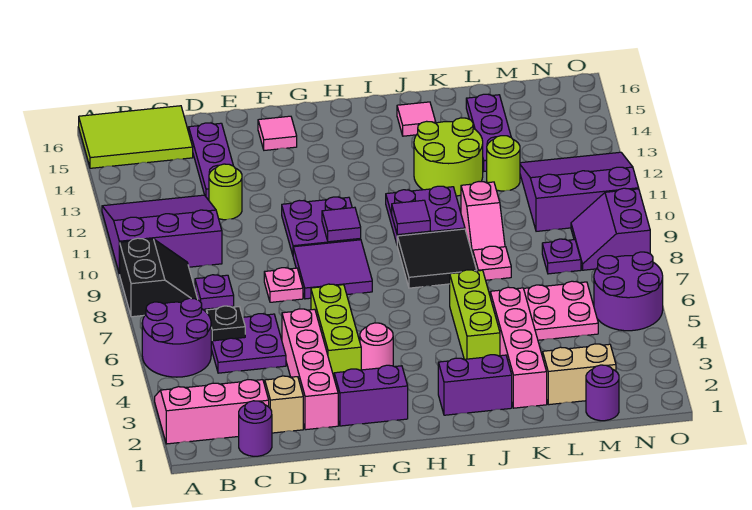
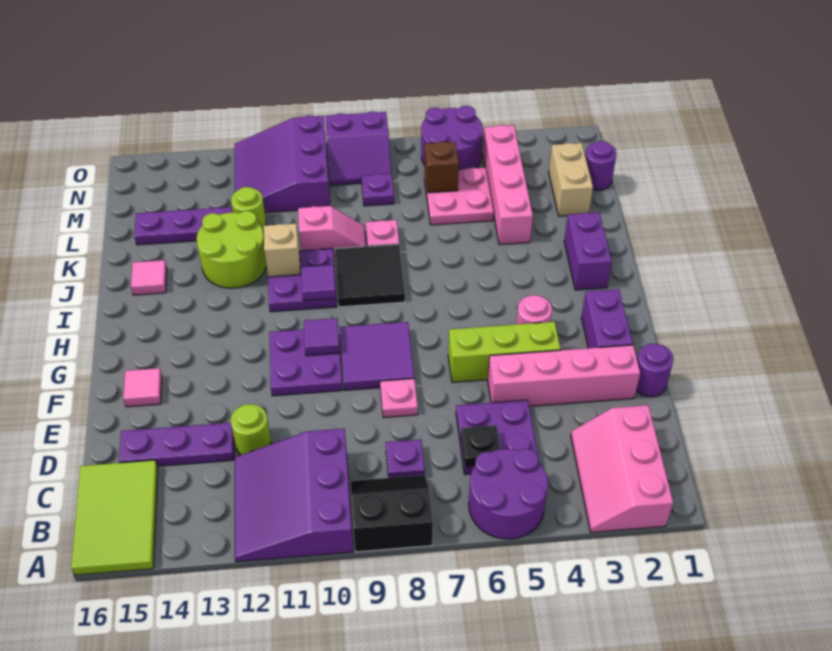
purple 1x1 round brick [239,401,272,456] -> purple 1x1 round brick moved to [636,344,673,397]
tan 1x1 brick [265,376,303,433] -> tan 1x1 brick moved to [264,223,300,277]
lime 1x3 brick [450,270,500,359] -> none
pink 1x4 brick [490,287,547,408] -> pink 1x4 brick turned to [483,125,533,245]
none -> brown 1x1 brick [425,142,459,193]

